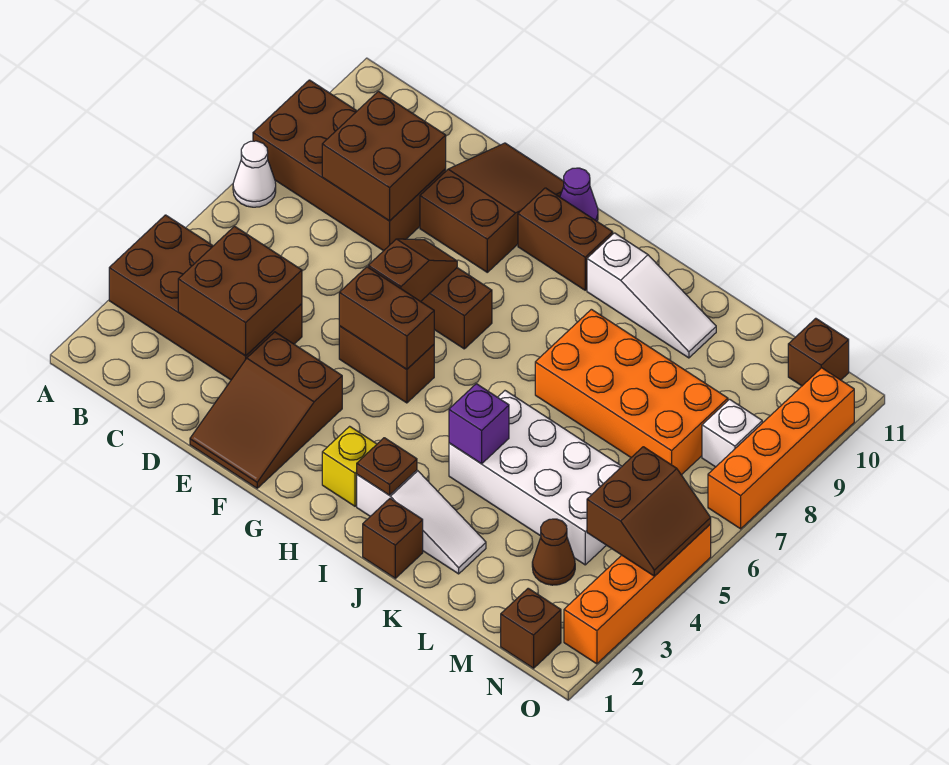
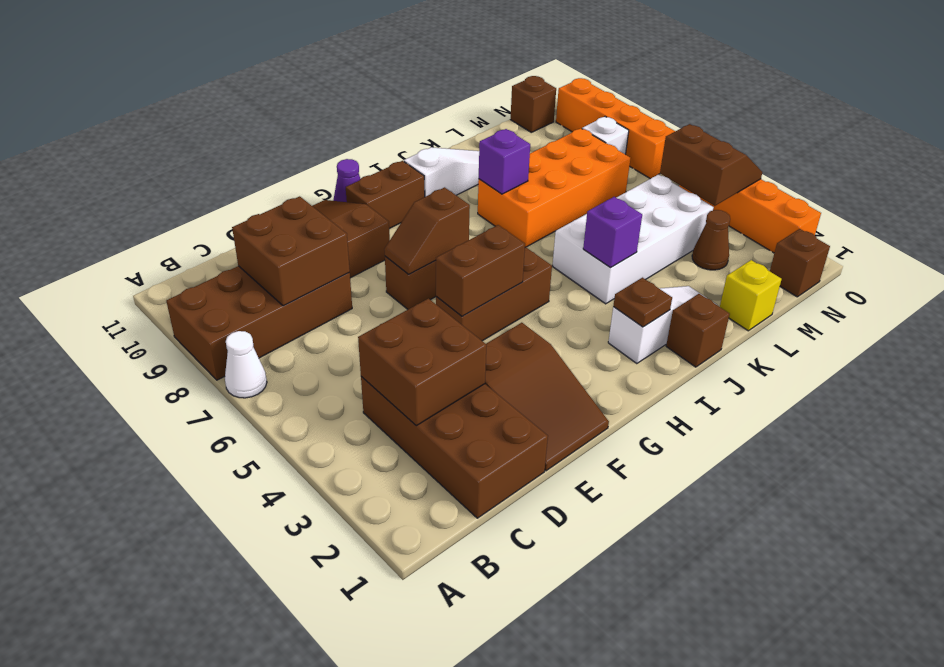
brown 2x4 brick [109,215,302,380] -> brown 2x4 brick turned to [361,377,548,518]
brown 1x2 brick [339,326,434,403] -> brown 1x3 brick [436,247,552,341]
brown 1x2 slope [368,239,457,302] -> brown 1x2 slope turned to [384,187,470,274]
yellow 1x1 brick [322,426,377,506] -> yellow 1x1 brick moved to [720,260,782,331]
none -> purple 1x1 brick [479,129,530,194]

